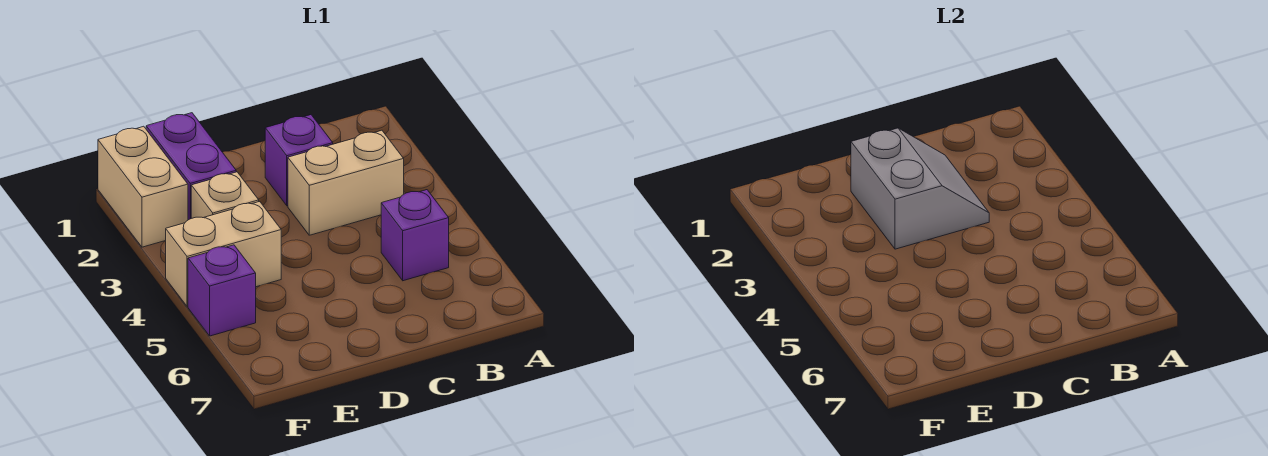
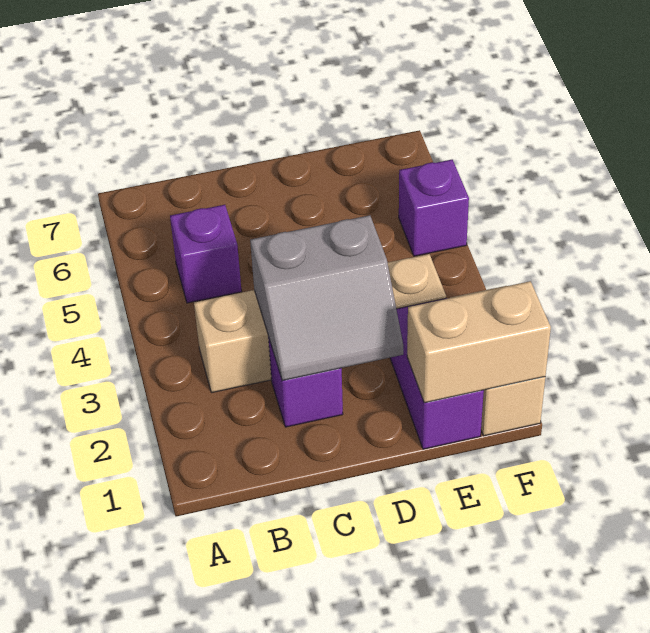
grey 2x2 slope [851,128,989,249] -> grey 2x2 slope turned to [250,215,403,381]
tan 1x2 brick [166,201,281,306] -> tan 1x2 brick moved to [407,281,551,403]

